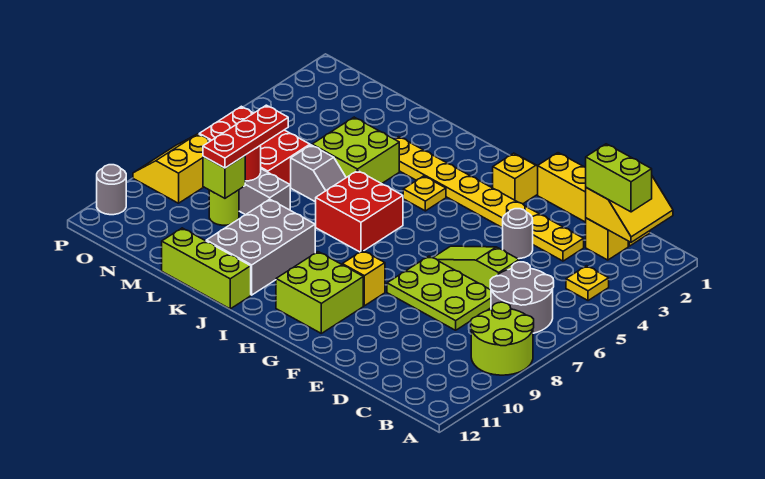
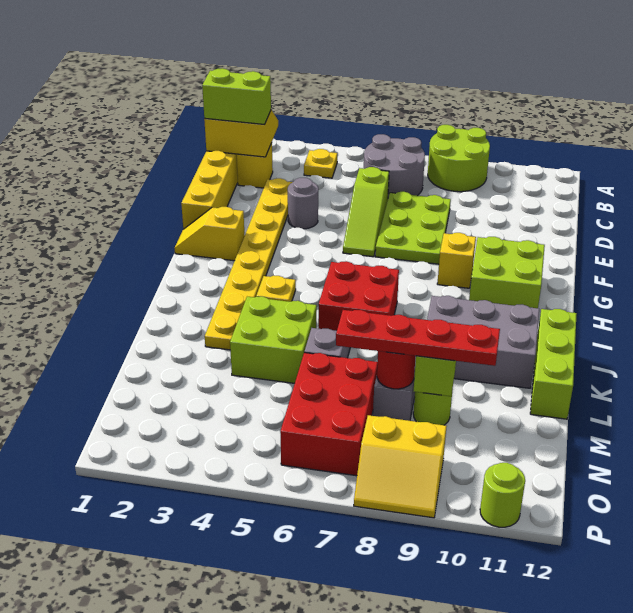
lime 1x2 brick [586,144,652,212] -> lime 1x2 brick turned to [202,68,271,125]
red 1x3 plate [203,105,288,168] -> red 1x4 plate [336,310,500,366]
grey 1x1 round brick [97,165,126,215] -> lime 1x1 round brick [480,463,525,527]

